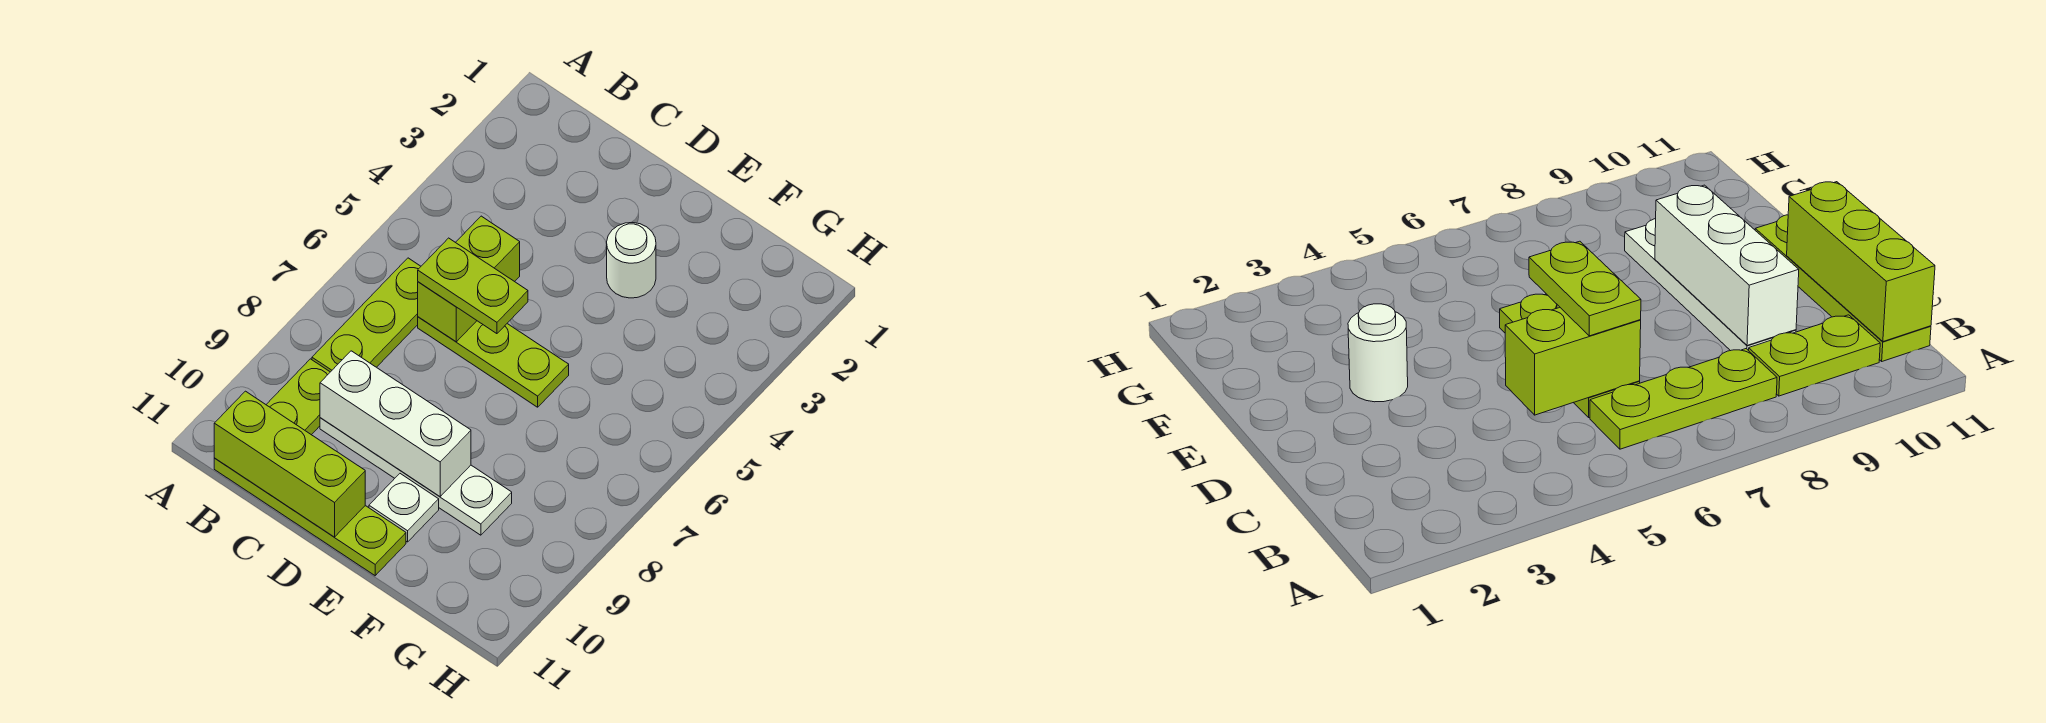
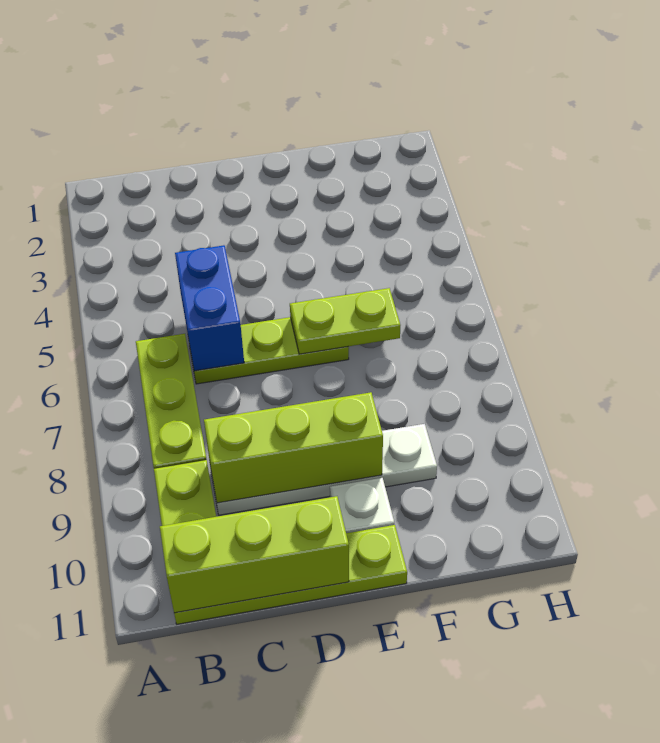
lime 1x2 brick [418,216,520,342] -> blue 1x2 brick [175,245,244,371]
lime 1x2 plate [418,238,528,334] -> lime 1x2 plate moved to [290,288,400,354]
white 1x3 brick [320,351,471,497] -> lime 1x3 brick [204,392,383,503]
white 1x1 round brick [607,223,656,298] -> none

